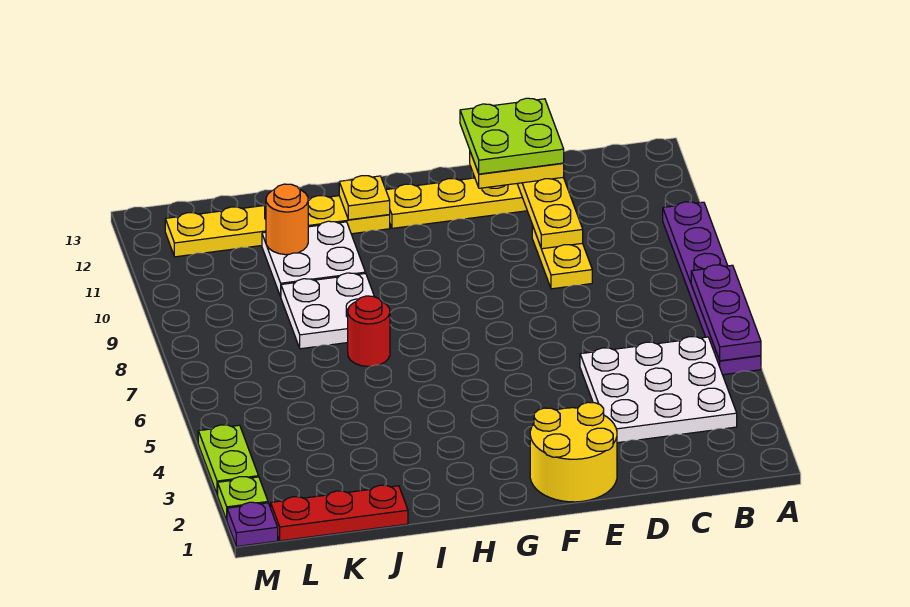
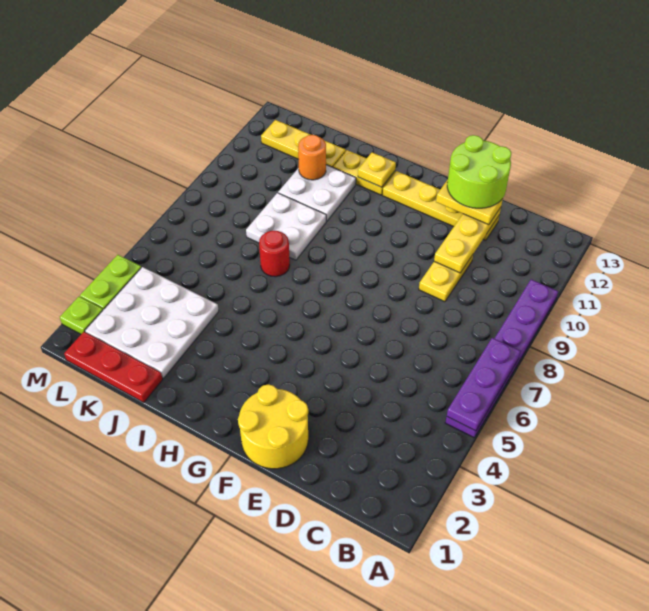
white 3x3 plate [580,337,737,443] -> white 3x3 plate moved to [85,267,219,378]
lime 2x2 plate [460,98,564,174] -> lime 2x2 round brick [447,135,511,208]
purple 1x1 plate [227,502,278,547] -> none

